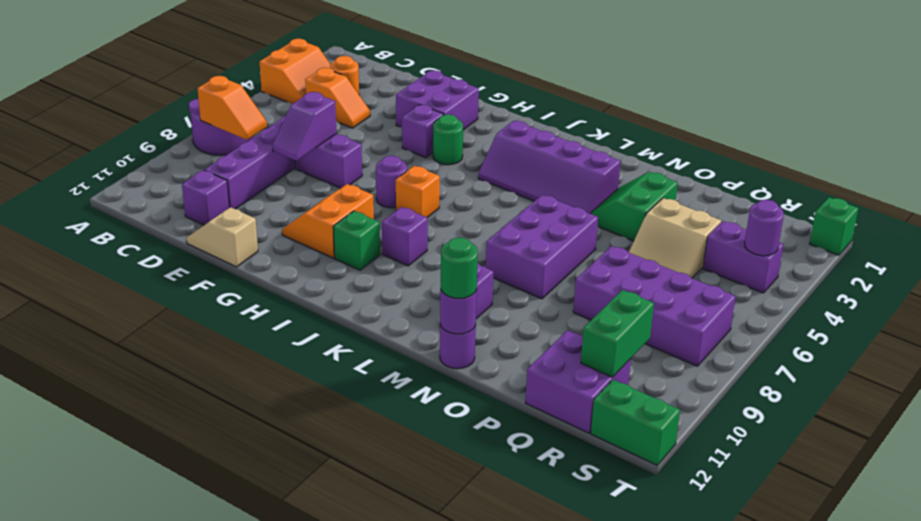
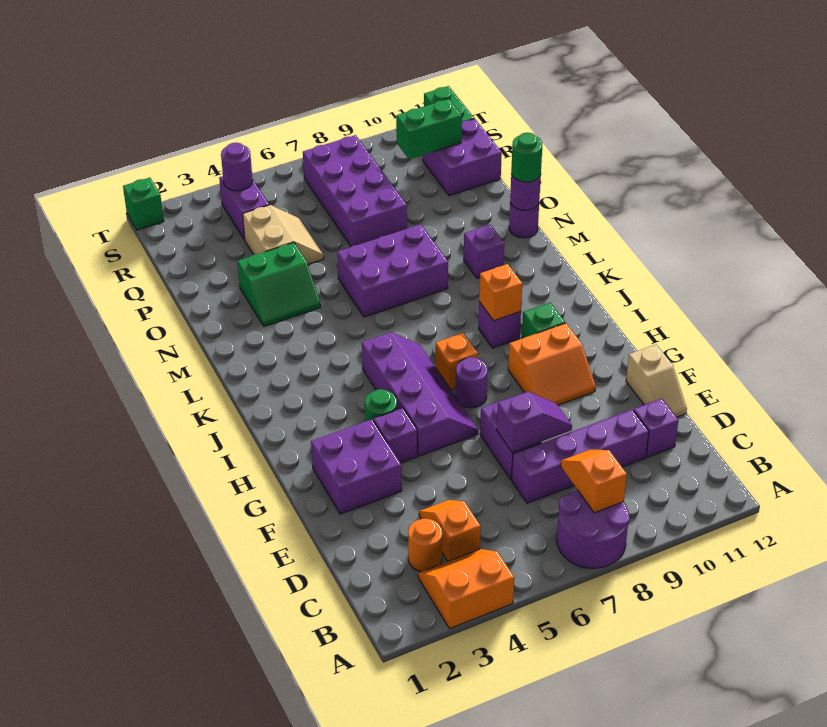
purple 2x4 slope [478,121,621,213] -> purple 2x4 slope moved to [362,332,478,456]
none -> orange 1x1 brick [479,264,522,321]

